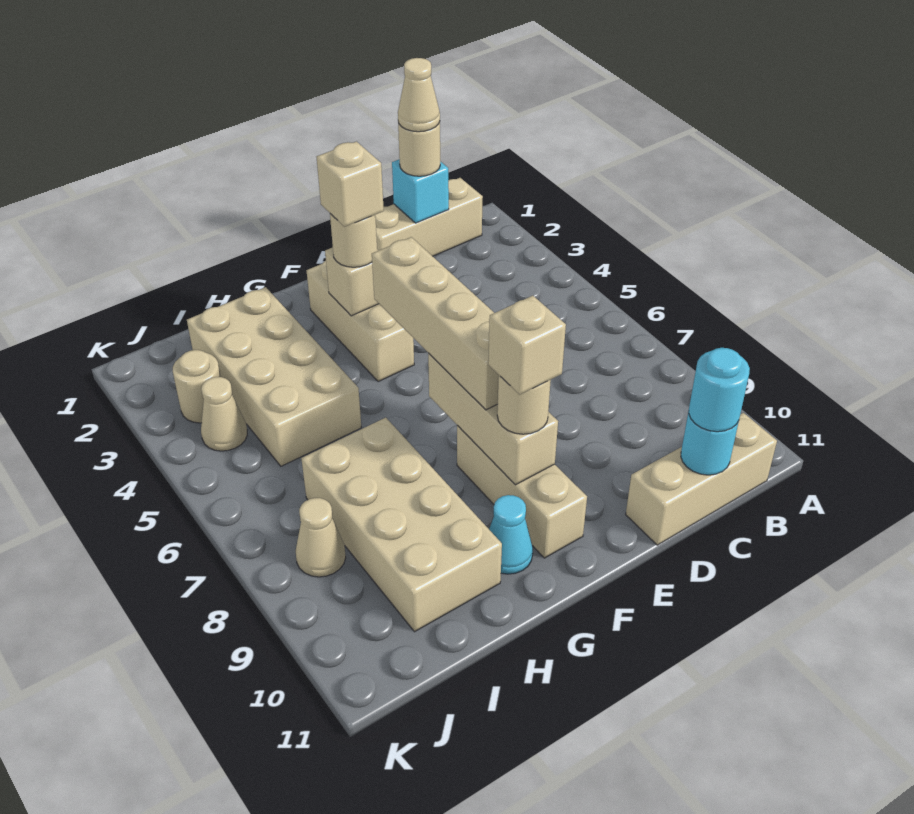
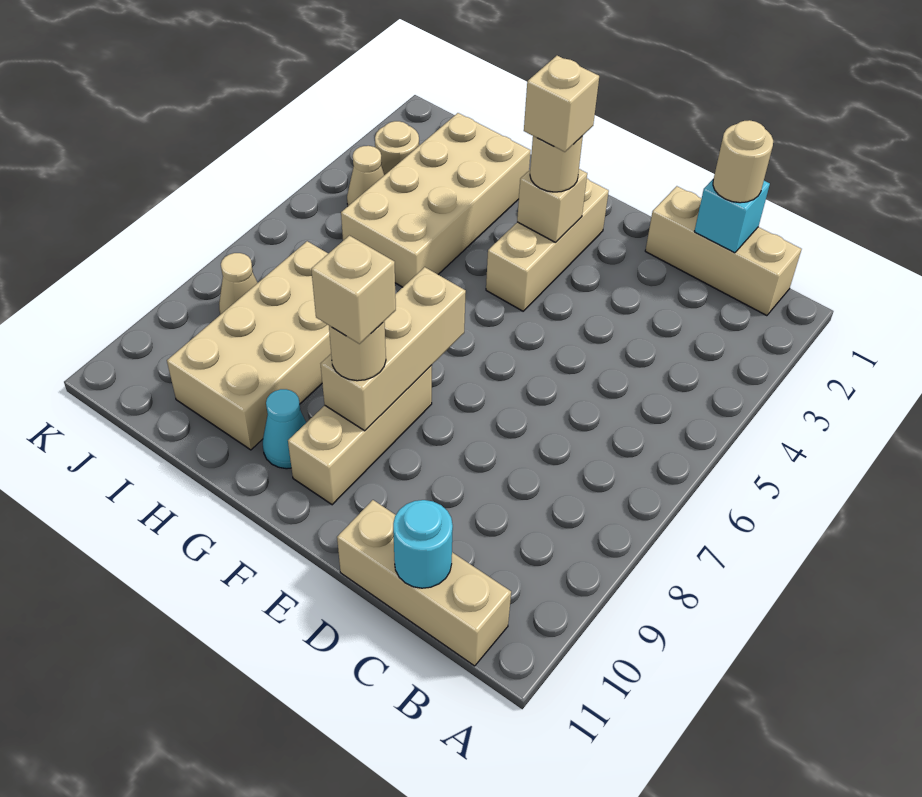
tan 1x1 cone [398,58,440,132] -> none
cyan 1x1 round brick [689,348,750,432] -> none
tan 1x4 brick [372,237,499,410] -> none

